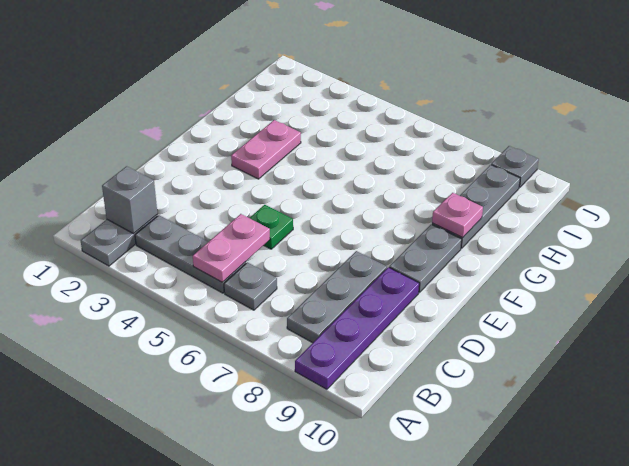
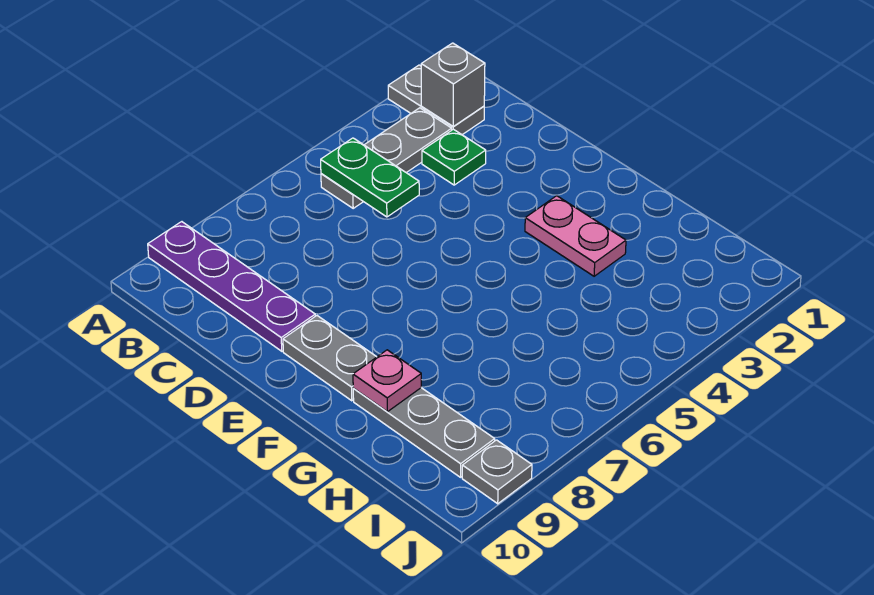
pink 1x2 plate [193,214,270,282] -> green 1x2 plate [321,138,419,217]
grey 1x1 plate [224,262,277,310] -> none
grey 1x3 plate [287,251,387,343] -> none
green 1x1 plate [250,205,293,249] -> green 1x1 plate moved to [422,129,486,185]

